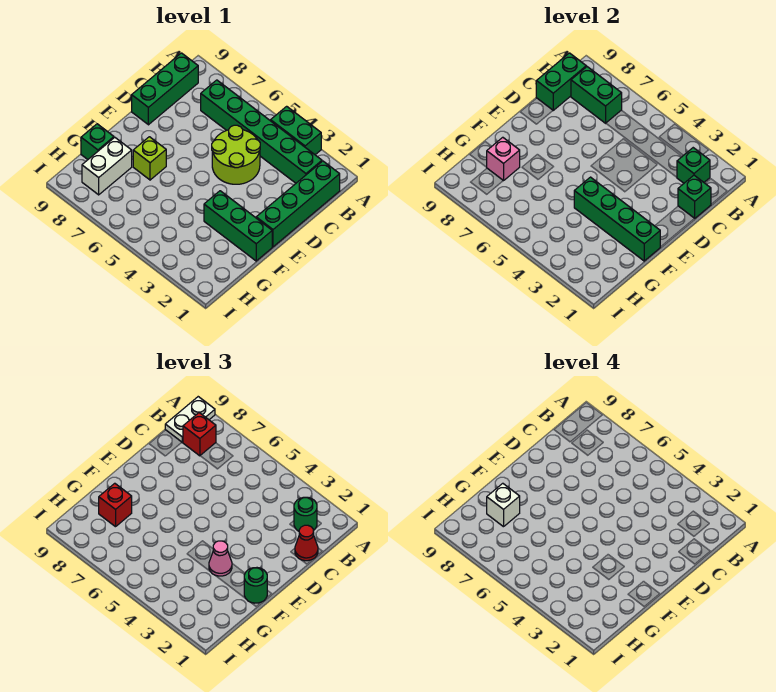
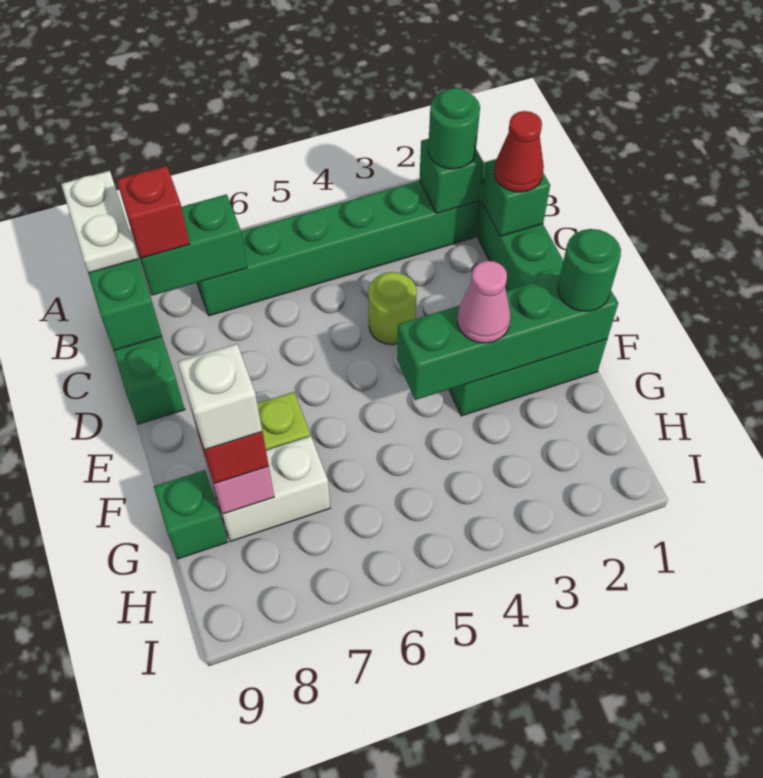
green 1x2 brick [271,106,321,155] -> none
lime 2x2 round brick [212,125,260,184] -> lime 1x1 round brick [368,272,417,345]
white 1x2 brick [82,137,132,195] -> white 1x2 brick turned to [210,436,330,542]

